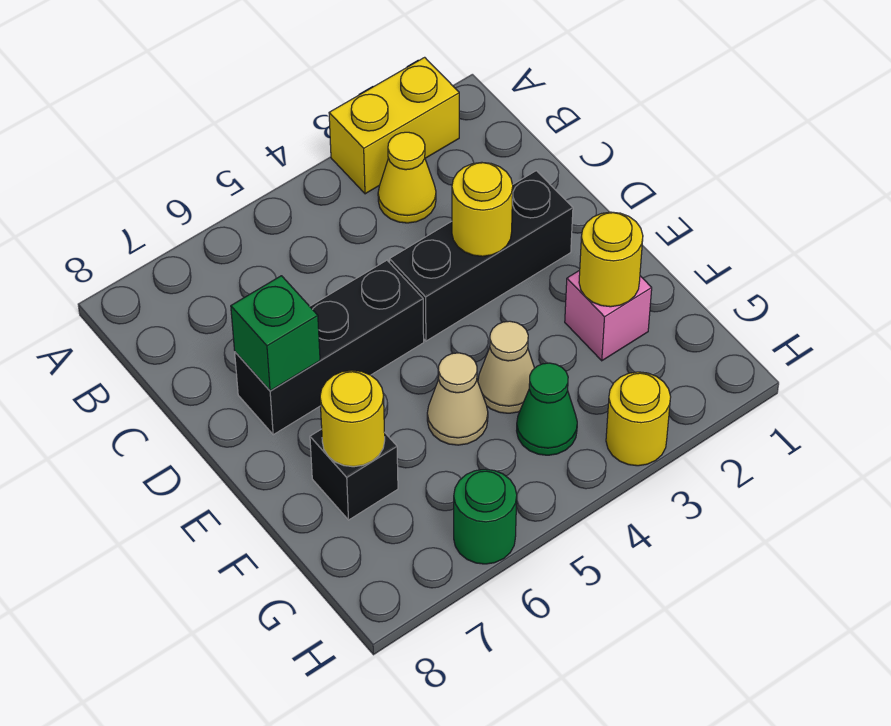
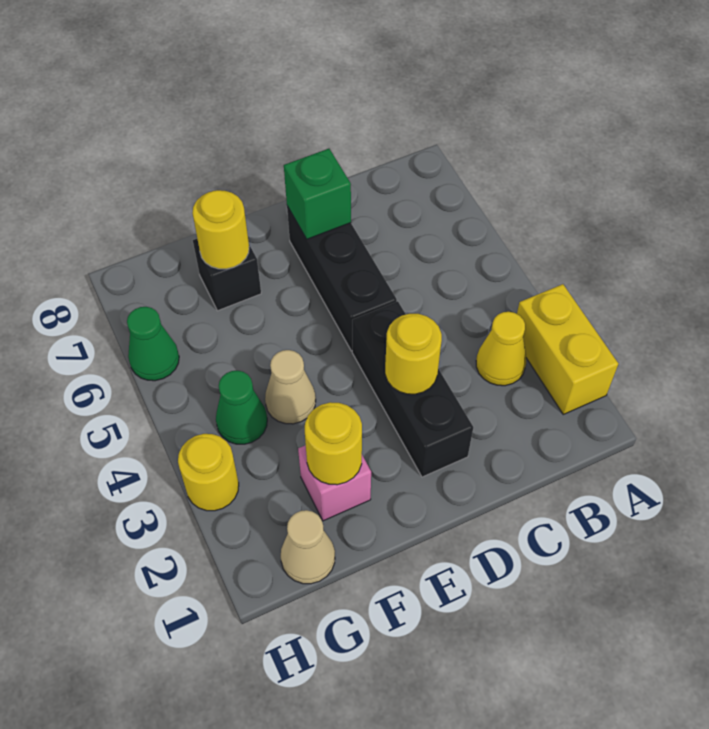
tan 1x1 cone [427,353,488,445] -> tan 1x1 cone moved to [281,510,335,584]
green 1x1 round brick [454,469,517,564] -> green 1x1 cone [127,307,179,381]

